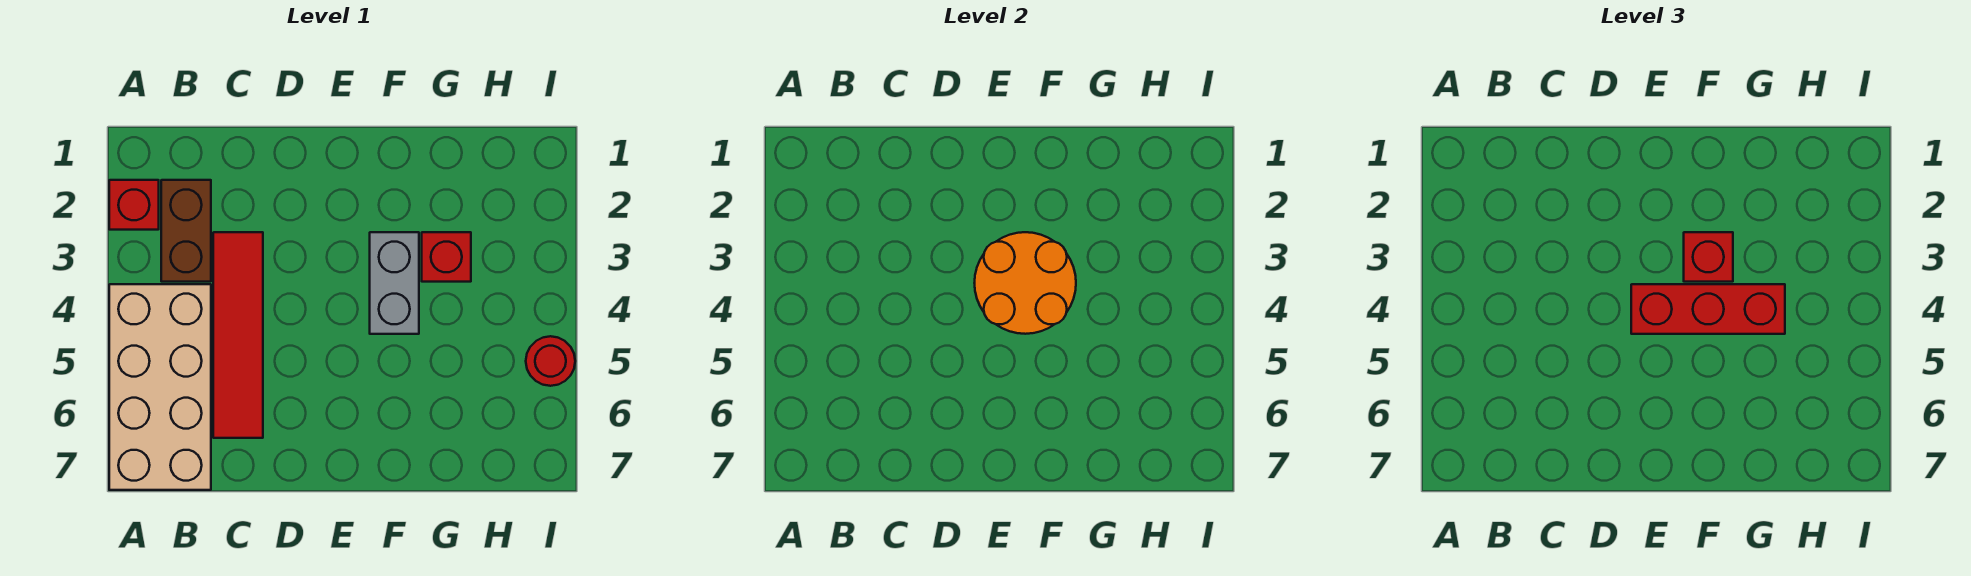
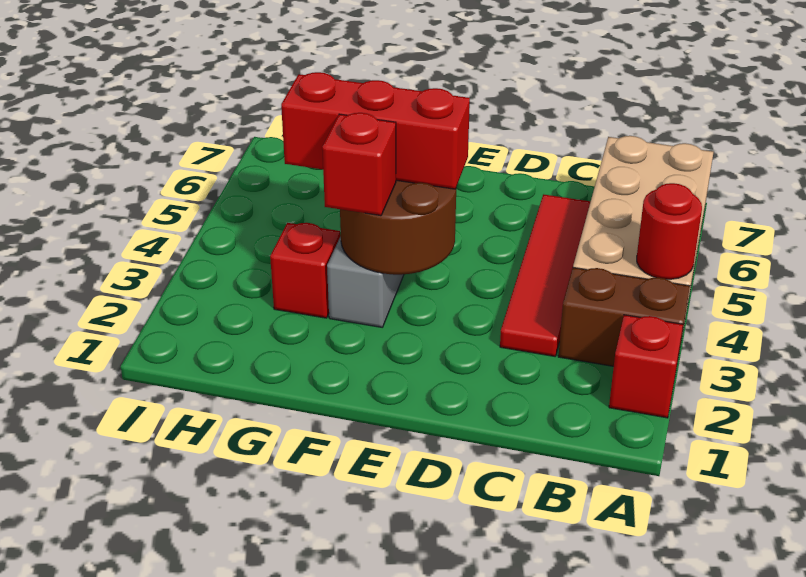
brown 1x2 brick [161,180,211,282] -> brown 1x2 brick turned to [558,268,690,369]
orange 2x2 round brick [975,232,1076,334] -> brown 2x2 round brick [340,180,456,275]
red 1x1 round brick [526,336,575,386] -> red 1x1 round brick moved to [637,183,702,279]

